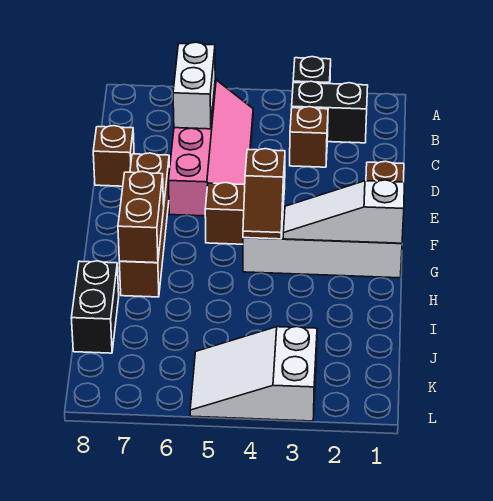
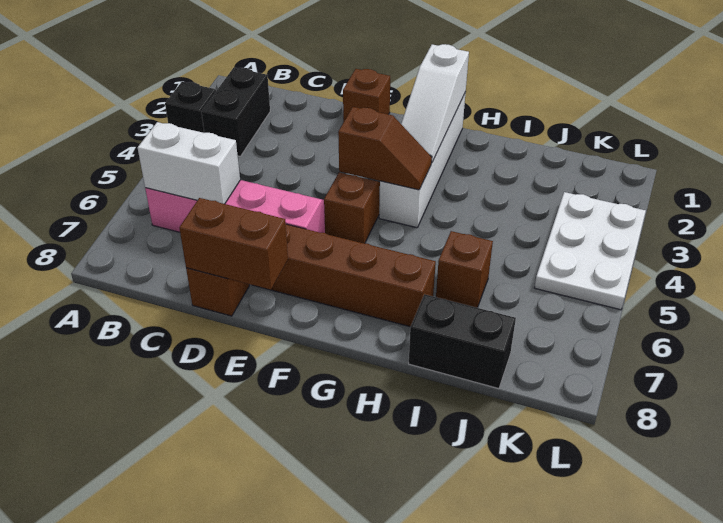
brown 1x1 brick [290,107,328,167] -> brown 1x1 brick moved to [436,231,493,308]
brown 1x2 brick [118,171,164,263] -> brown 1x2 brick moved to [179,198,288,290]
white 2x3 slope [190,327,317,421] -> white 2x3 plate [534,192,646,310]

